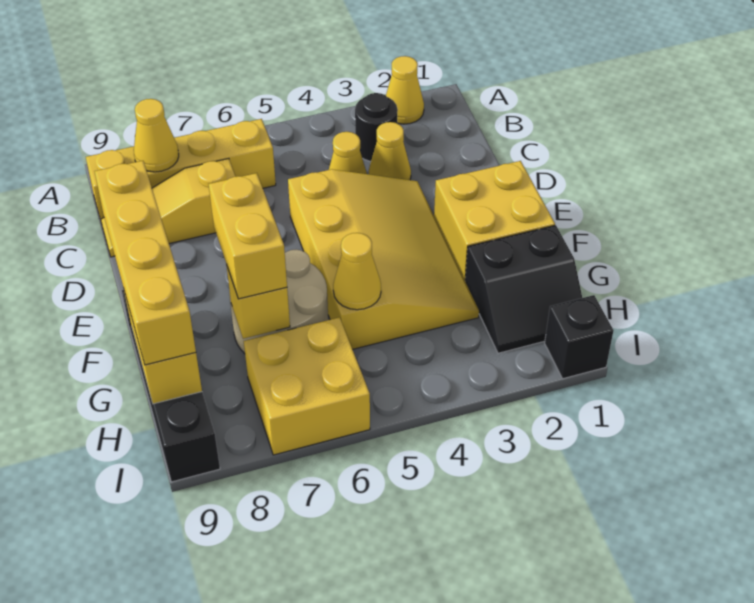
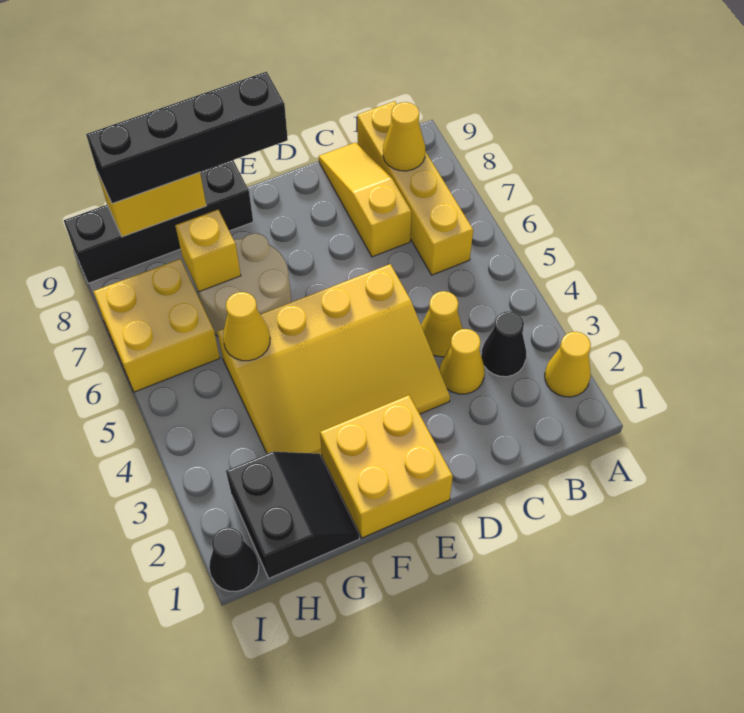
black 1x1 round brick [355,93,398,161] -> black 1x1 cone [481,311,526,377]
yellow 1x4 brick [94,161,196,365] -> black 1x4 brick [86,72,288,204]
yellow 1x2 brick [209,173,287,299] -> none
black 2x2 slope [465,225,582,353] -> black 2x2 slope turned to [226,452,359,578]
black 1x1 brick [545,295,614,379] -> black 1x1 cone [209,527,259,591]

